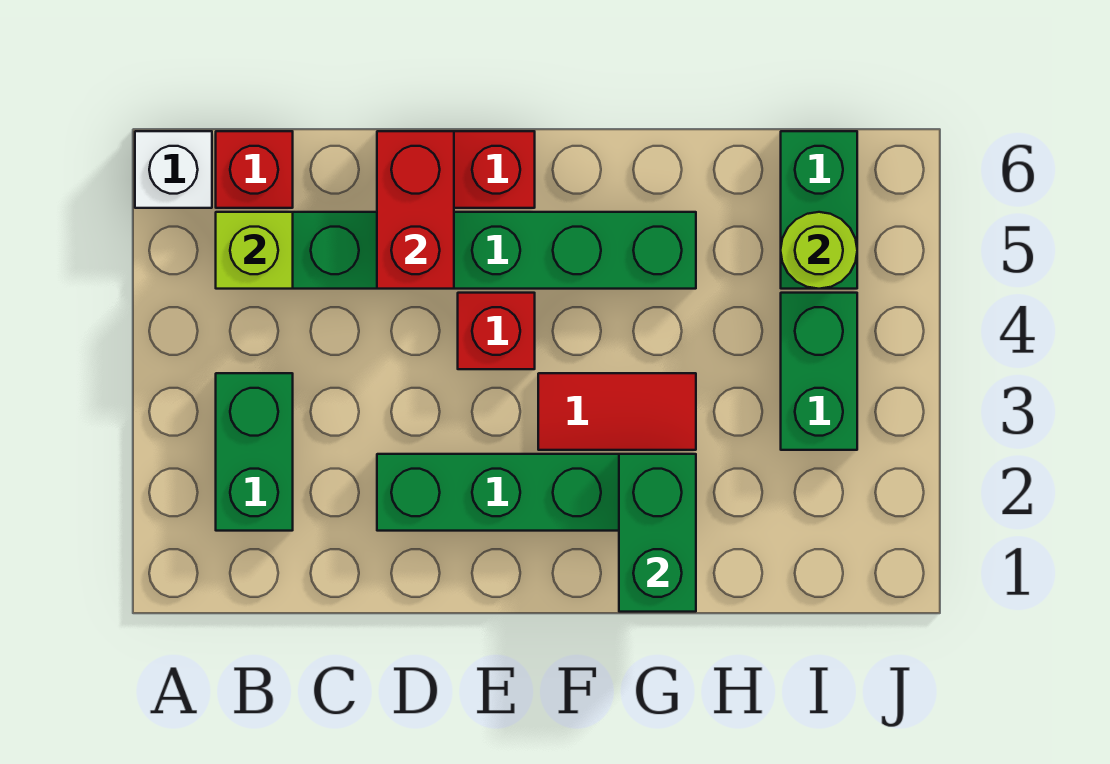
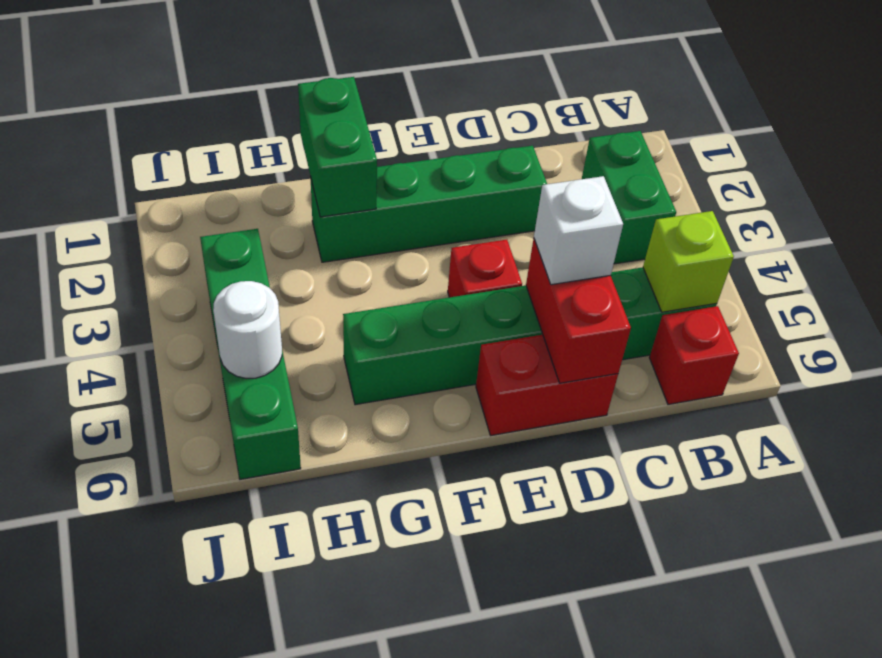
white 1x1 brick [135,131,212,208] -> white 1x1 brick moved to [534,176,623,285]
red 1x2 tile [538,373,696,450] -> none
lime 1x1 round brick [781,212,857,289] -> white 1x1 round brick [213,281,282,378]

